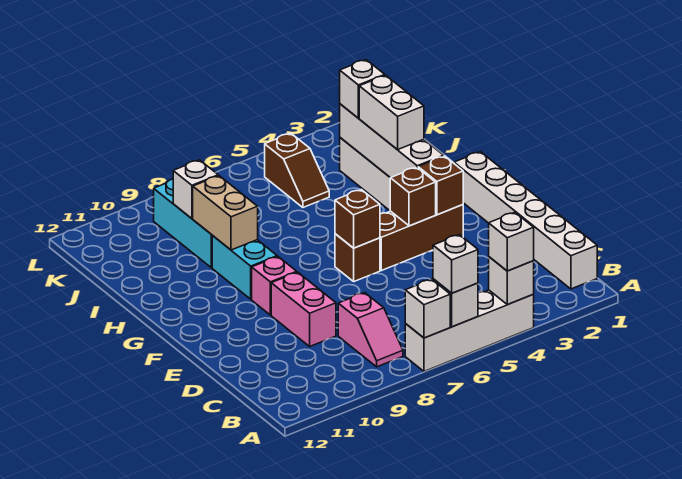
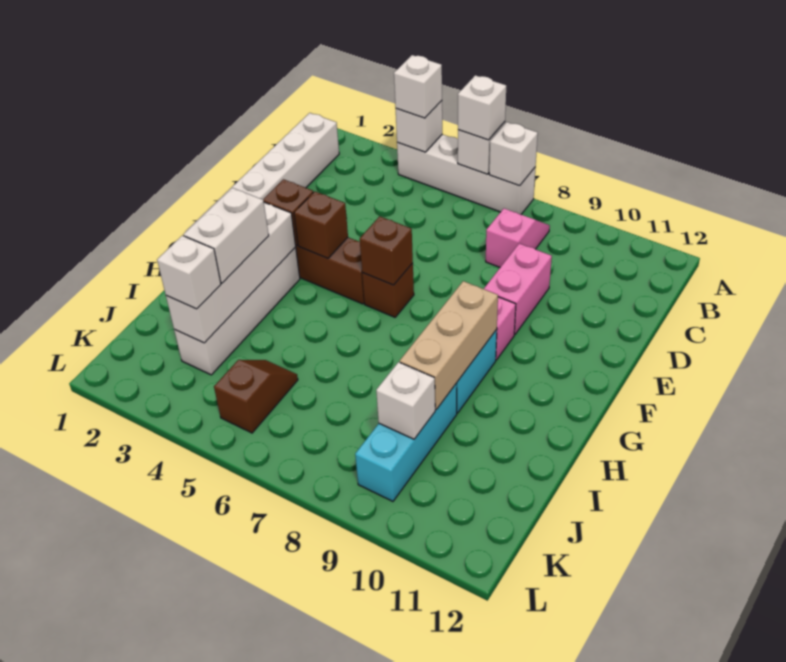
tan 1x2 brick [193,176,258,250] -> tan 1x3 brick [400,281,498,410]

